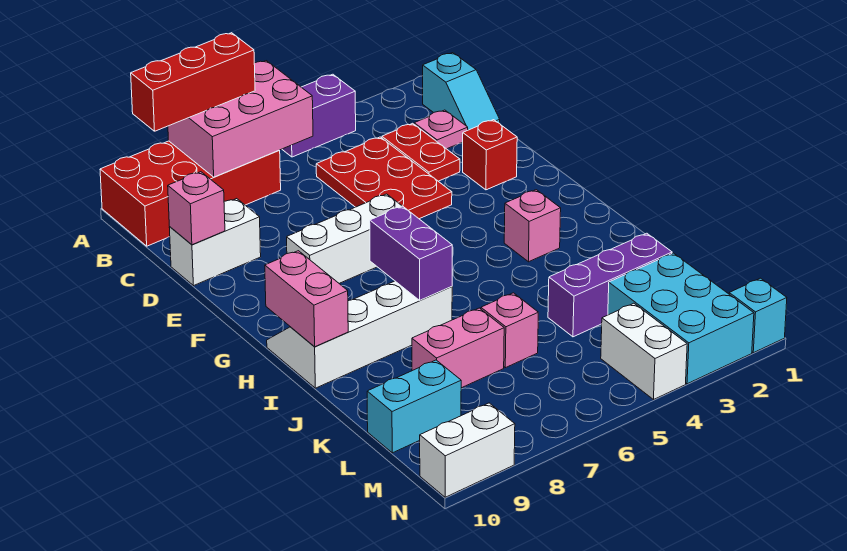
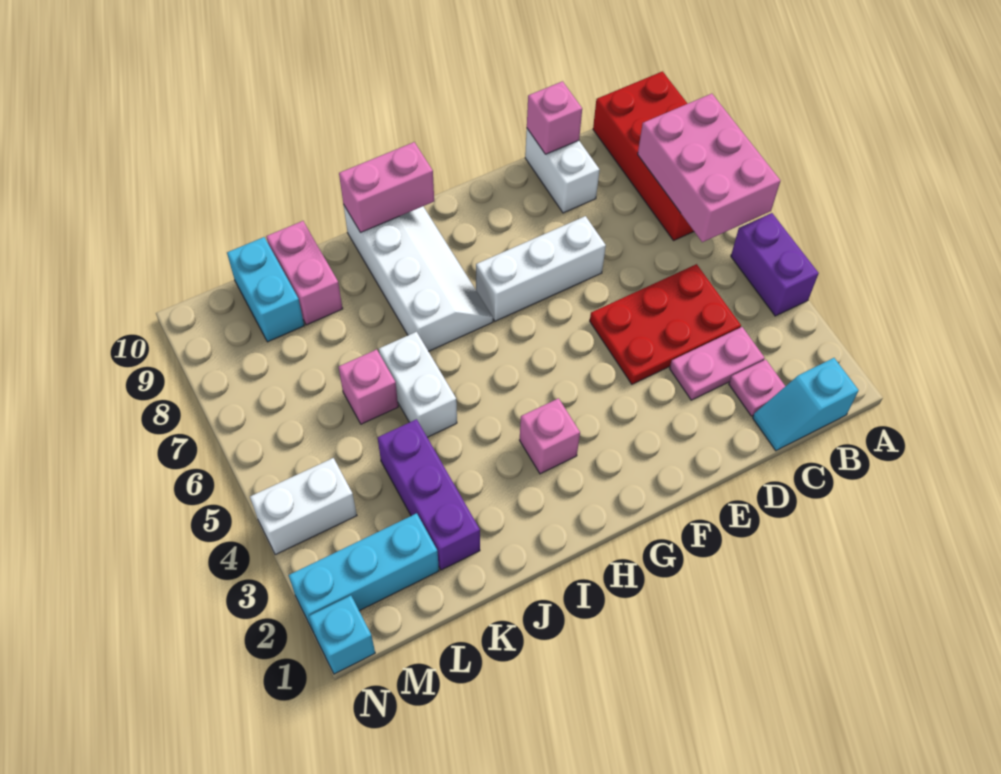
red 1x3 brick [131,33,255,131] -> none
red 1x2 plate [382,123,460,181] -> pink 1x2 plate [670,327,765,400]
red 1x1 brick [463,120,517,190] -> none
white 1x3 brick [287,194,402,283] -> white 1x3 brick turned to [476,216,606,321]
purple 1x2 brick [370,206,452,300] -> none
pink 1x2 brick [412,308,504,388] -> pink 1x2 brick moved to [266,221,343,325]
cyan 2x3 brick [608,253,754,384] -> cyan 1x3 brick [288,513,439,631]
white 1x2 brick [420,403,515,497] -> white 1x2 brick moved to [379,332,457,437]

